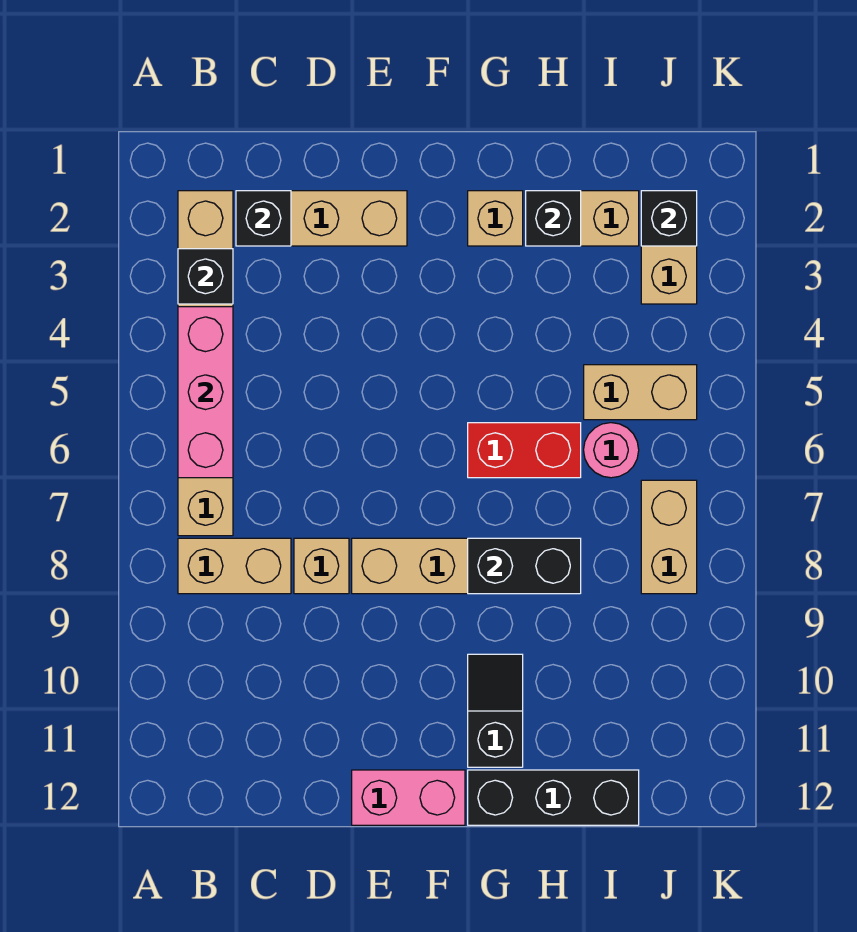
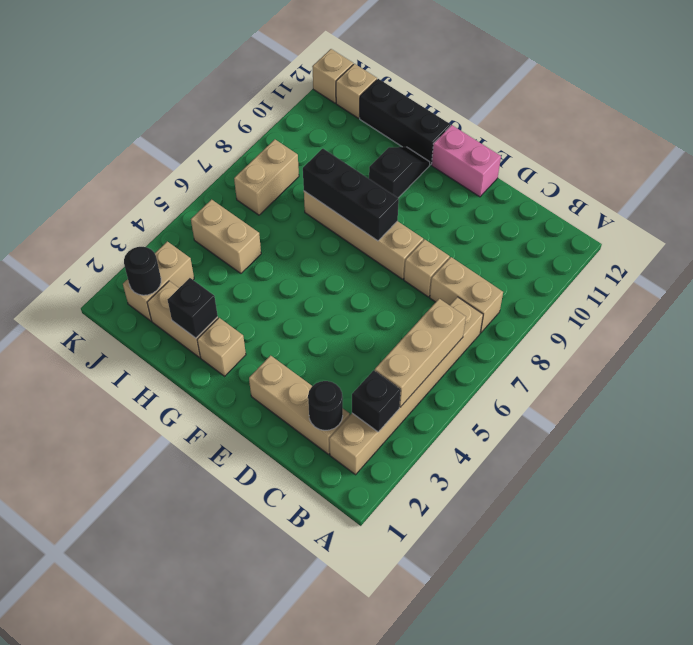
pink 1x3 brick [178,307,233,478] -> tan 1x3 brick [375,299,466,407]
black 1x1 brick [236,191,291,246] -> black 1x1 round brick [308,381,343,430]
red 1x2 brick [468,423,581,478] -> none
black 1x2 brick [468,538,581,594] -> black 1x3 brick [303,149,399,241]
black 1x2 slope [468,654,523,767] -> black 1x2 slope turned to [369,147,430,198]
pink 1x1 round brick [584,423,639,478] -> none
black 1x1 brick [641,191,697,246] -> black 1x1 round brick [124,247,161,295]
none -> tan 1x1 brick [336,64,377,118]
none -> tan 1x1 brick [312,49,353,103]

